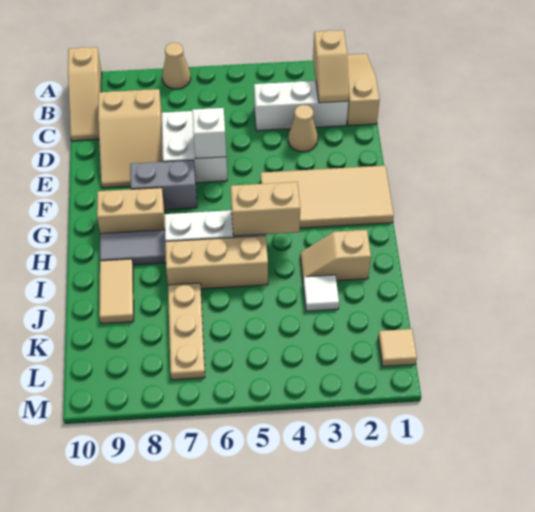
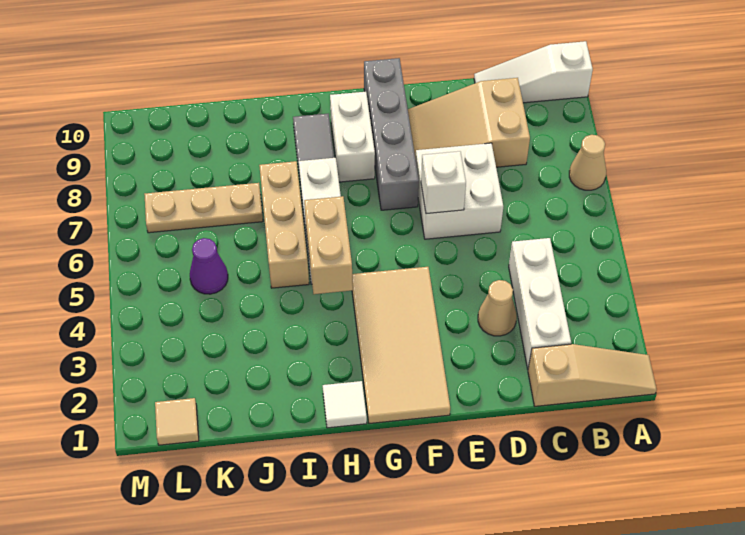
tan 1x3 slope [68,47,102,141] -> white 1x3 slope [474,41,593,103]
tan 1x2 slope [313,30,349,103] -> none
grey 1x2 brick [130,160,197,210] -> grey 1x4 brick [364,58,419,210]
tan 1x2 brick [97,188,165,234] -> white 1x2 brick [330,92,375,182]
tan 1x2 slope [300,230,371,281] -> none
tan 1x2 tile [99,259,134,324] -> none
white 1x1 tile [303,275,339,311] -> white 1x1 tile moved to [323,381,367,428]
none -> purple 1x1 cone [190,238,228,294]

